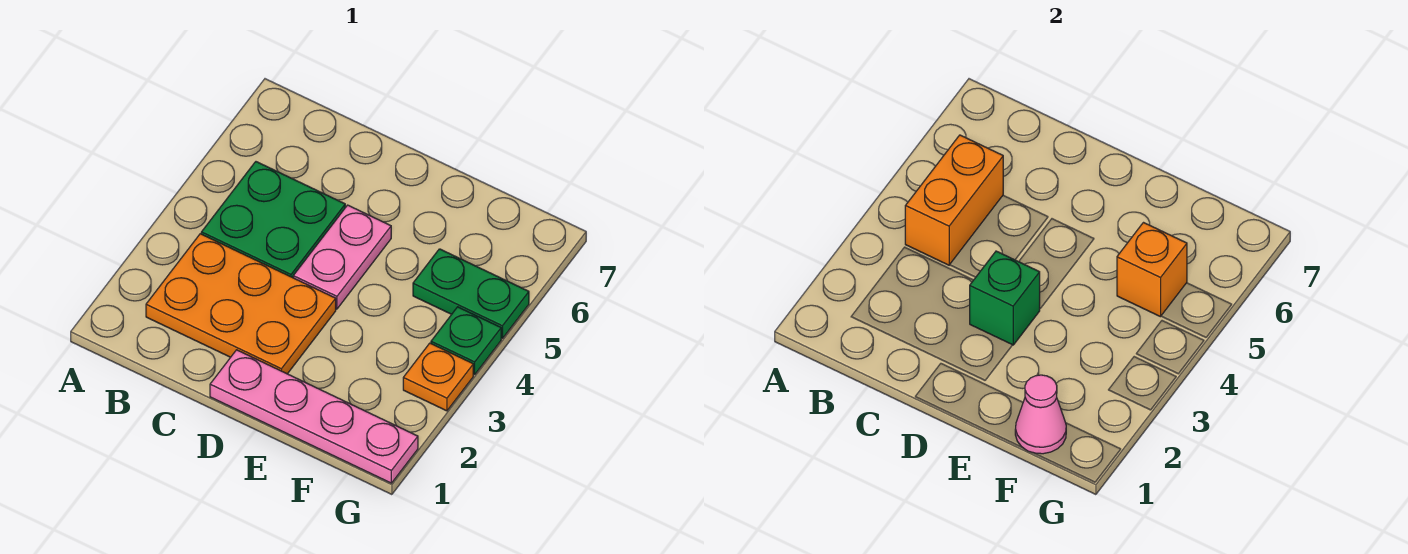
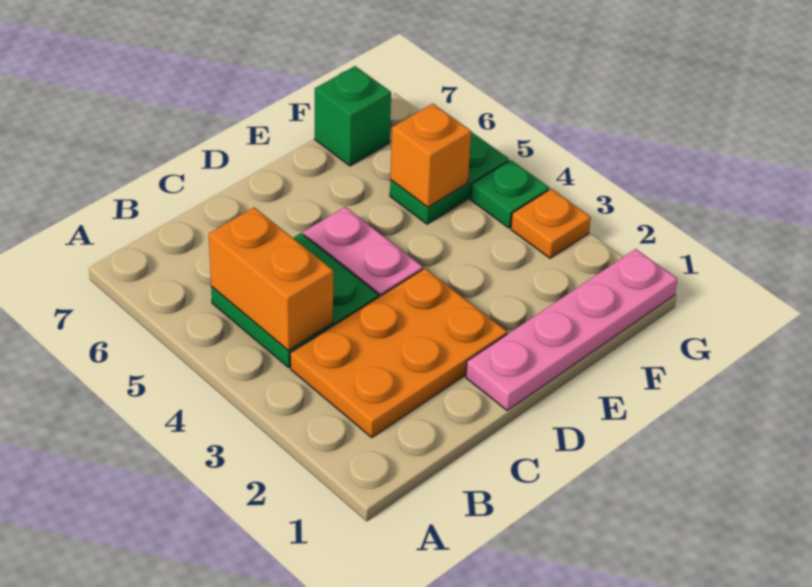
green 1x1 brick [970,251,1040,345] -> green 1x1 brick moved to [315,66,391,166]
pink 1x1 cone [1015,375,1066,454] -> none

